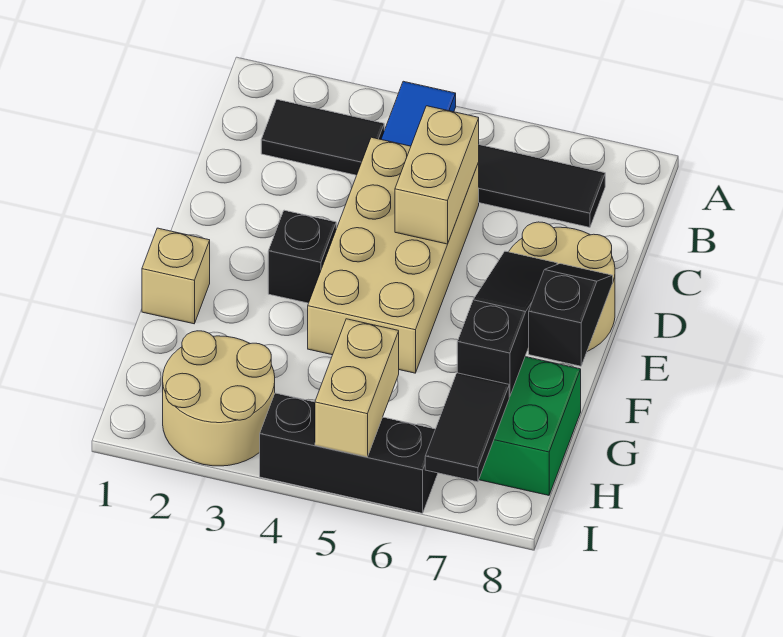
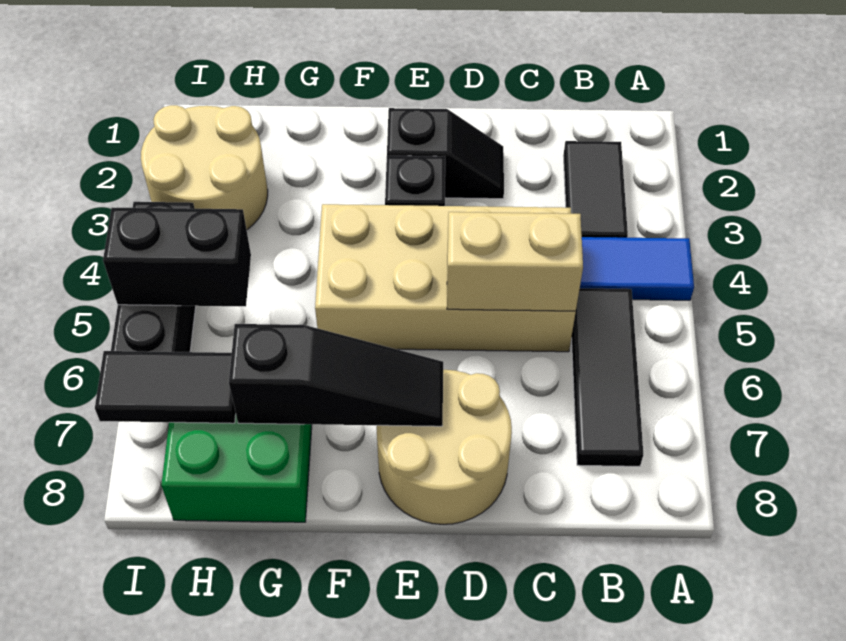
black 1x2 slope [529,264,613,366] -> black 1x2 slope moved to [387,108,504,199]
tan 1x1 brick [142,228,210,324] -> none
tan 1x2 brick [315,319,399,457] -> black 1x2 brick [103,207,251,306]

